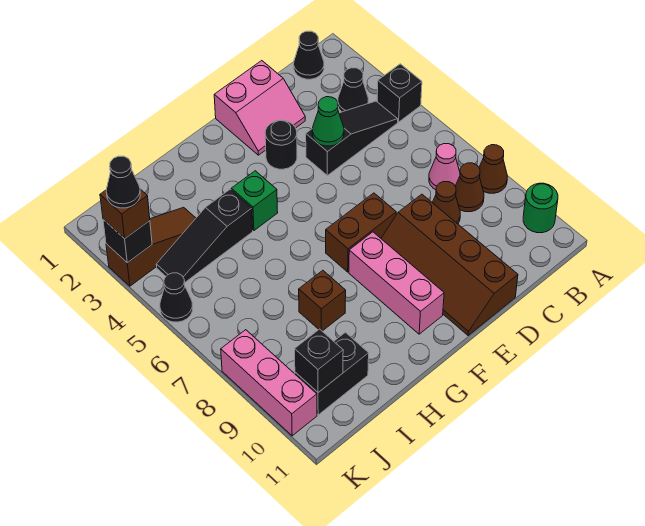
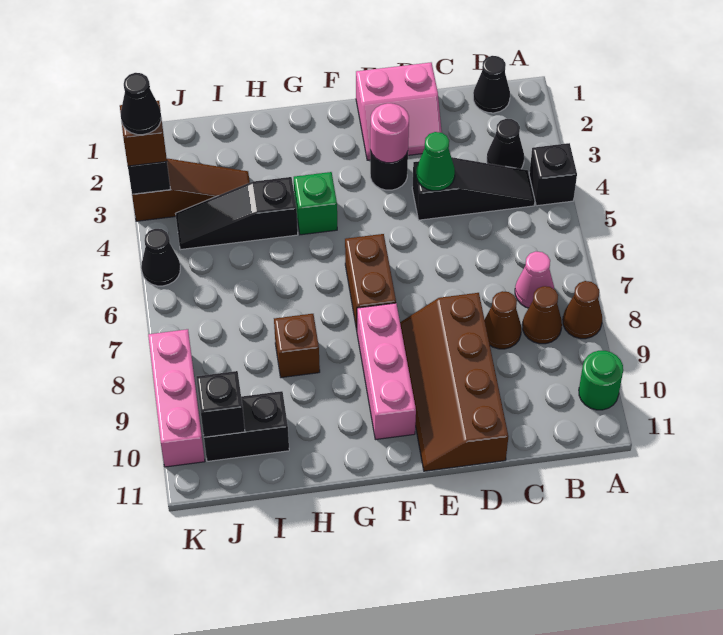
none -> pink 1x1 round brick [370,103,409,163]
brown 1x2 brick [326,193,396,272] -> brown 1x2 brick turned to [345,234,396,330]

